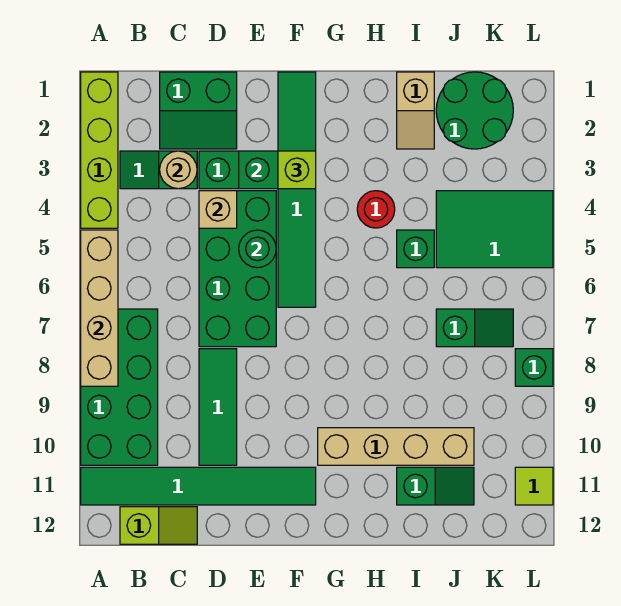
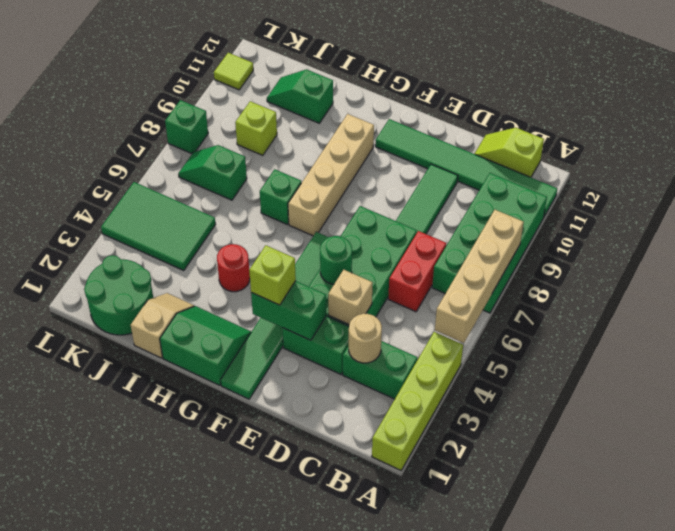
green 1x2 slope [120,151,197,189] -> green 1x2 brick [343,341,417,399]
green 2x2 slope [160,72,237,149] -> green 2x2 slope moved to [160,306,251,385]
none -> red 1x2 brick [388,231,446,312]
tan 1x4 brick [318,428,474,465] -> tan 1x4 brick turned to [288,114,374,236]
green 1x1 brick [397,230,434,268] -> green 1x1 brick moved to [260,169,301,225]
none -> lime 1x1 brick [235,101,277,155]

